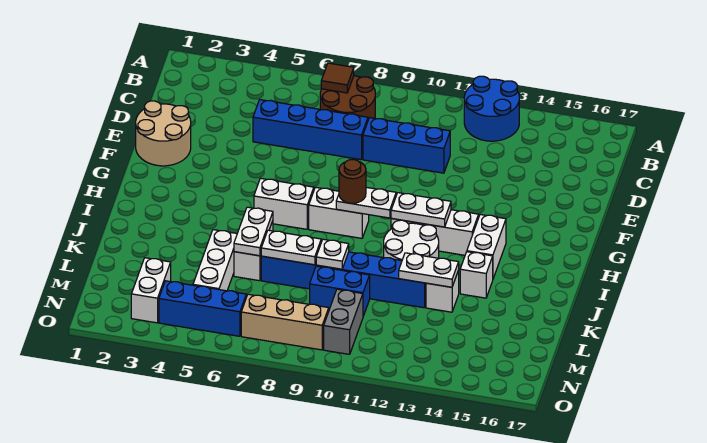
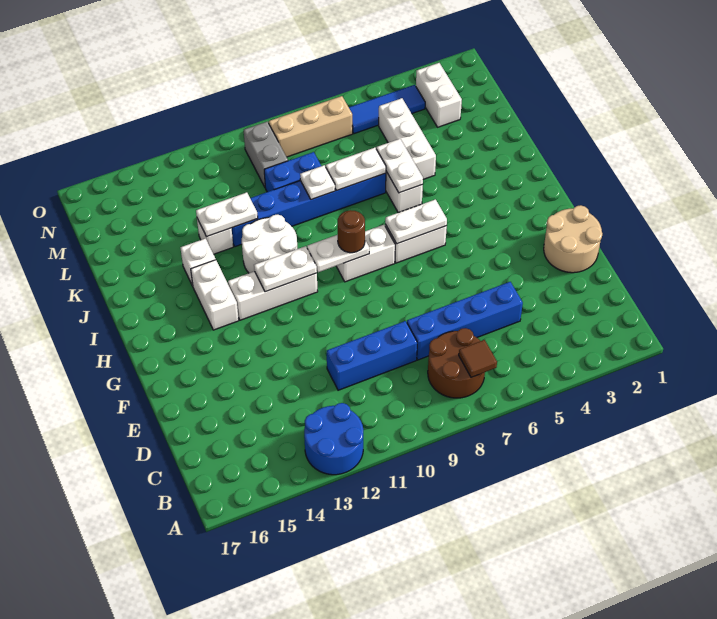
none -> white 1x2 plate [385,199,447,244]
blue 1x3 brick [159,281,246,336] -> blue 1x3 tile [349,85,425,134]

